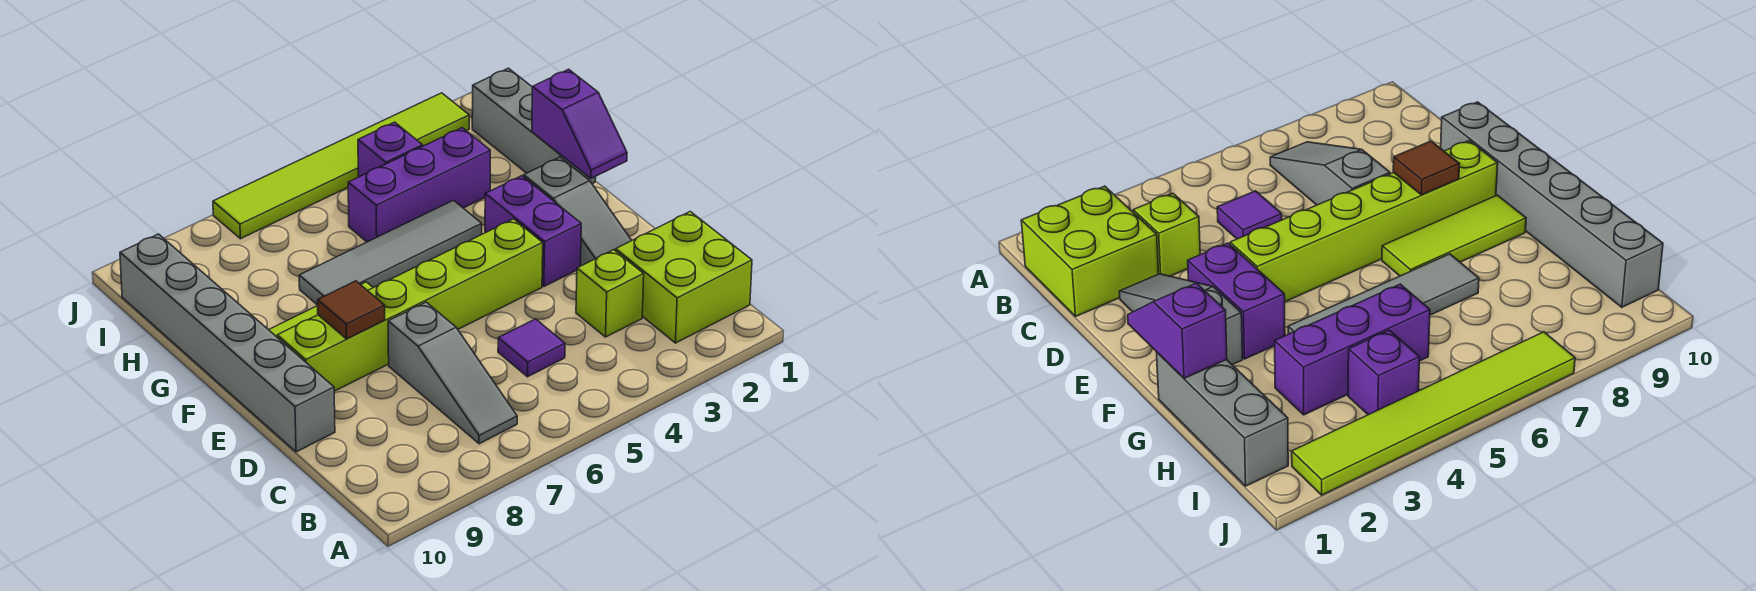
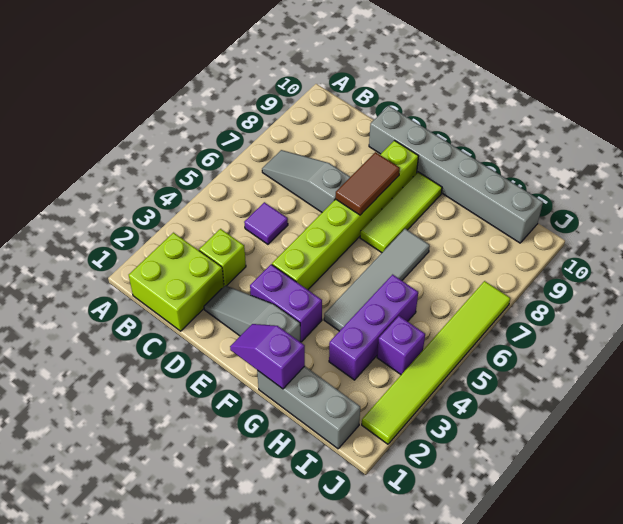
brown 1x1 tile [318,281,385,339] -> brown 1x2 tile [336,152,400,215]

